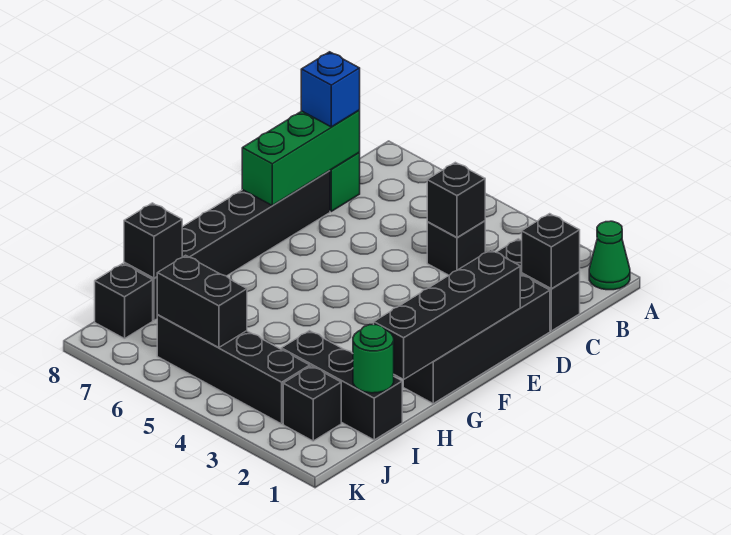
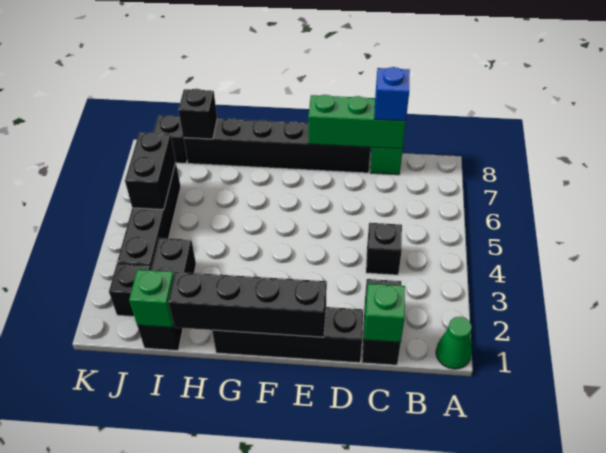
black 1x1 brick [521,214,580,289] -> green 1x1 brick [364,284,405,342]
black 1x1 brick [427,162,485,237] -> none
green 1x1 round brick [353,325,394,393] -> green 1x1 brick [129,270,174,327]

